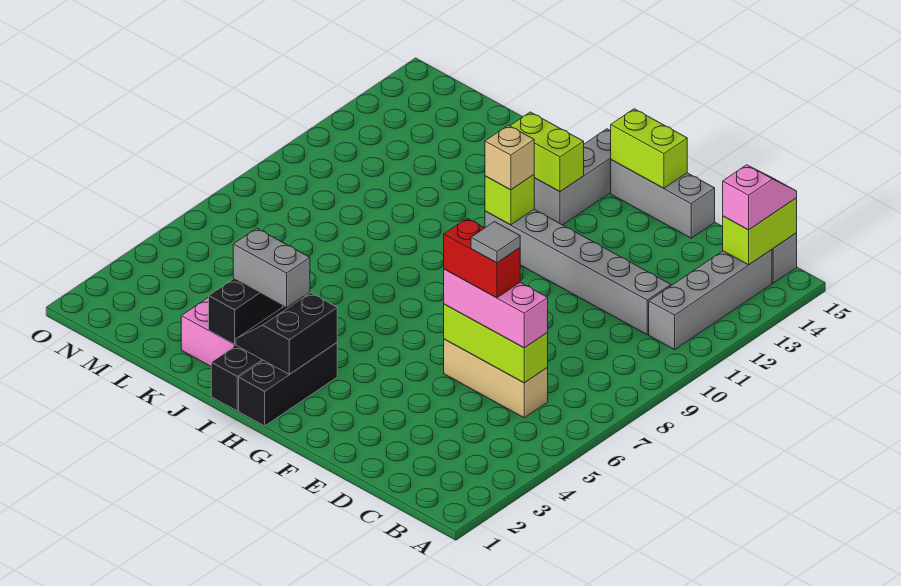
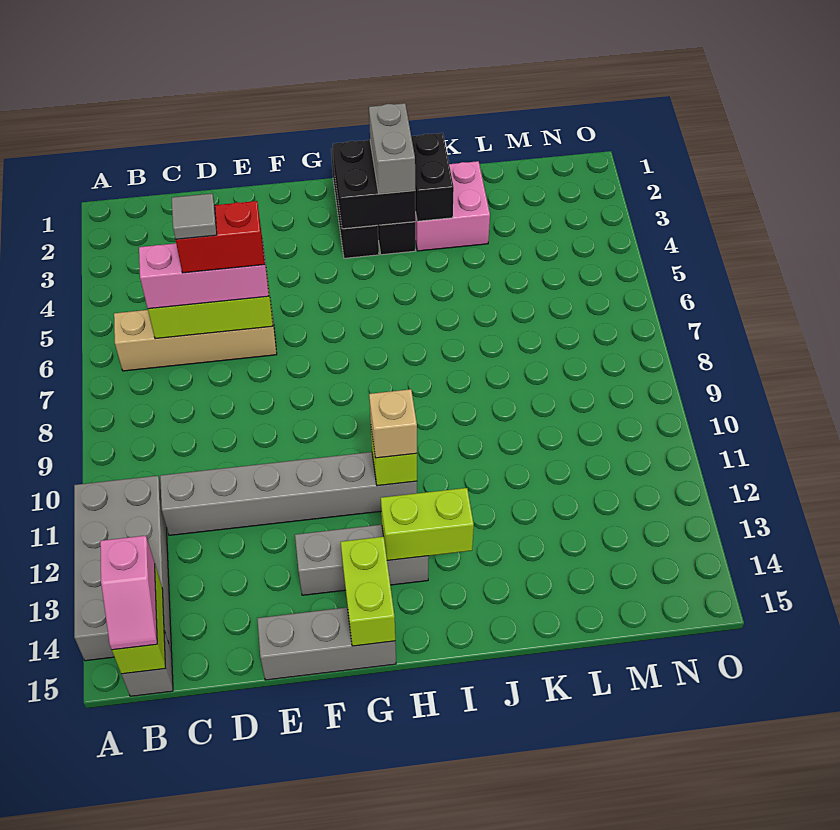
grey 1x4 brick [649,250,772,350] -> grey 2x4 brick [74,476,171,661]
tan 1x3 brick [444,339,548,418] -> tan 1x4 brick [114,300,277,371]
lime 1x2 brick [611,109,687,188] -> lime 1x2 brick turned to [341,537,395,646]
black 2x2 slope [236,293,337,374] -> black 2x2 brick [333,140,415,229]
grey 1x3 brick [534,129,611,225] -> grey 1x3 brick turned to [295,525,429,595]
grey 1x2 brick [233,228,310,308] -> grey 1x2 brick turned to [369,103,415,194]

